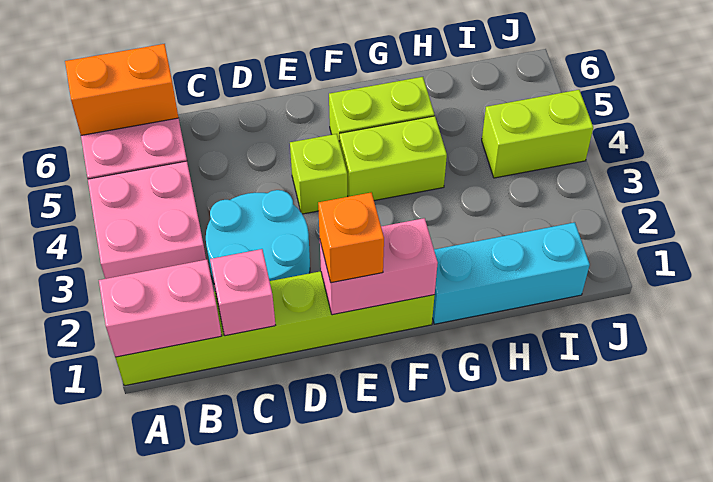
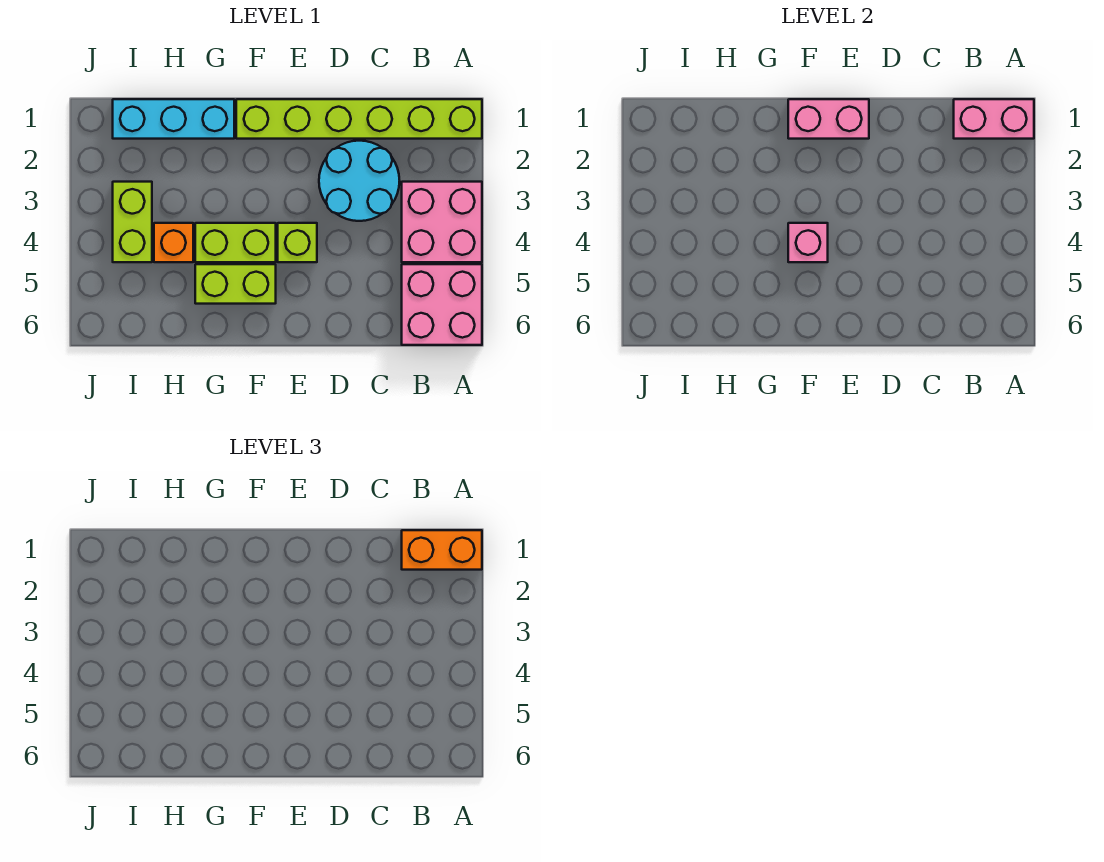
orange 1x2 brick [65,44,178,135] -> orange 1x2 brick moved to [402,530,482,570]
pink 1x1 brick [210,249,275,336] -> pink 1x1 brick moved to [788,223,828,262]
orange 1x1 brick [318,192,384,283] -> orange 1x1 brick moved to [154,223,193,262]
lime 1x2 brick [482,90,593,178] -> lime 1x2 brick turned to [113,182,152,262]

